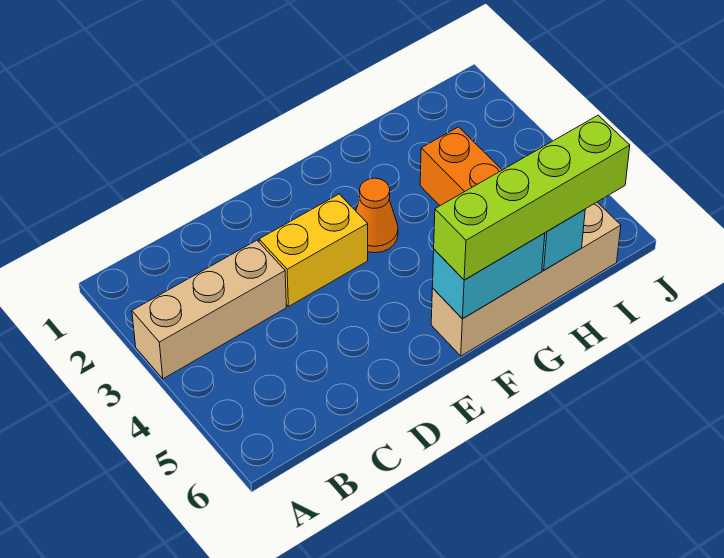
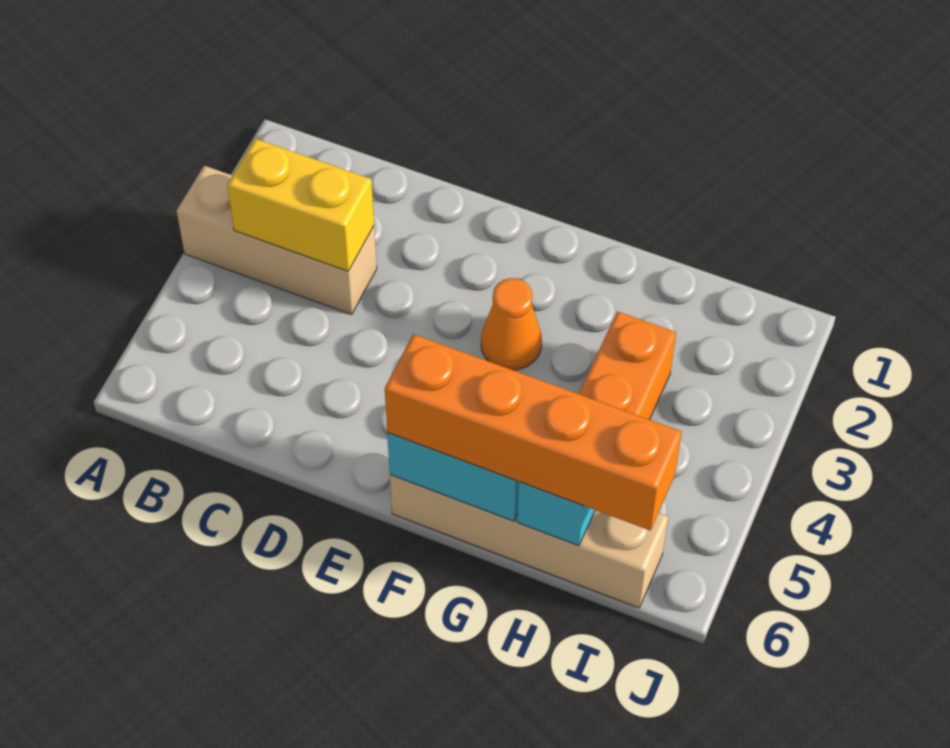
yellow 1x2 brick [259,194,368,307] -> yellow 1x2 brick moved to [227,139,374,271]
lime 1x4 brick [434,115,630,280] -> orange 1x4 brick [385,334,682,531]

